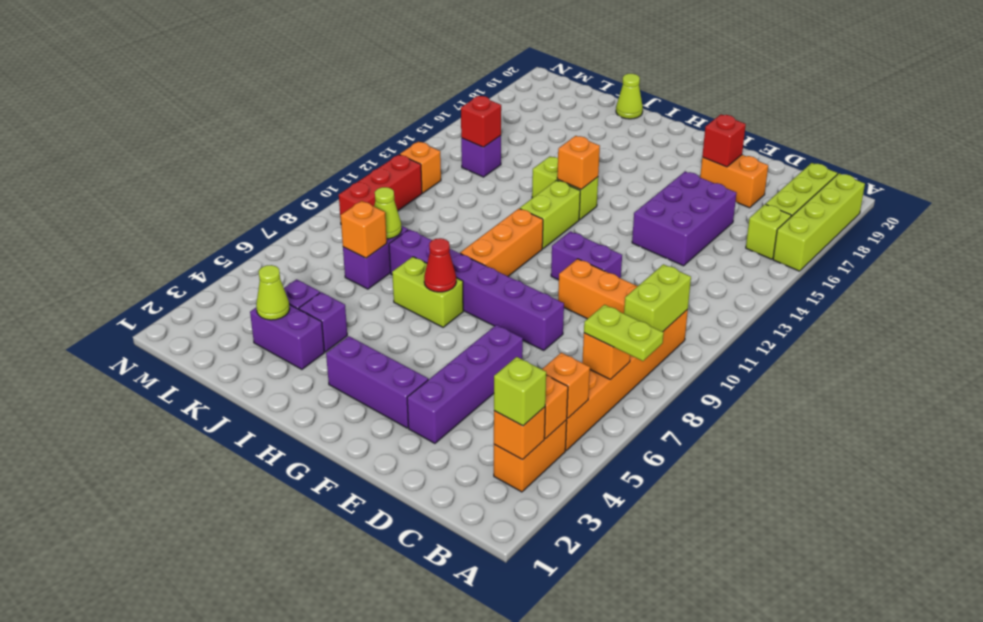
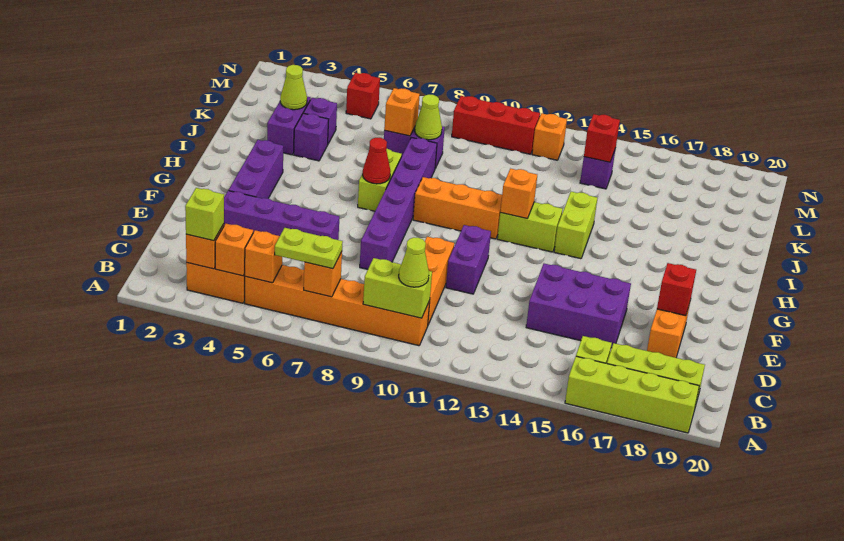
lime 1x2 plate [584,305,664,361] -> lime 1x2 plate turned to [275,228,343,269]
orange 1x1 brick [557,136,600,189] -> orange 1x1 brick moved to [500,169,537,219]
lime 1x1 cone [616,74,643,119] -> lime 1x1 cone moved to [399,237,429,287]
none -> red 1x1 brick [346,73,380,119]

